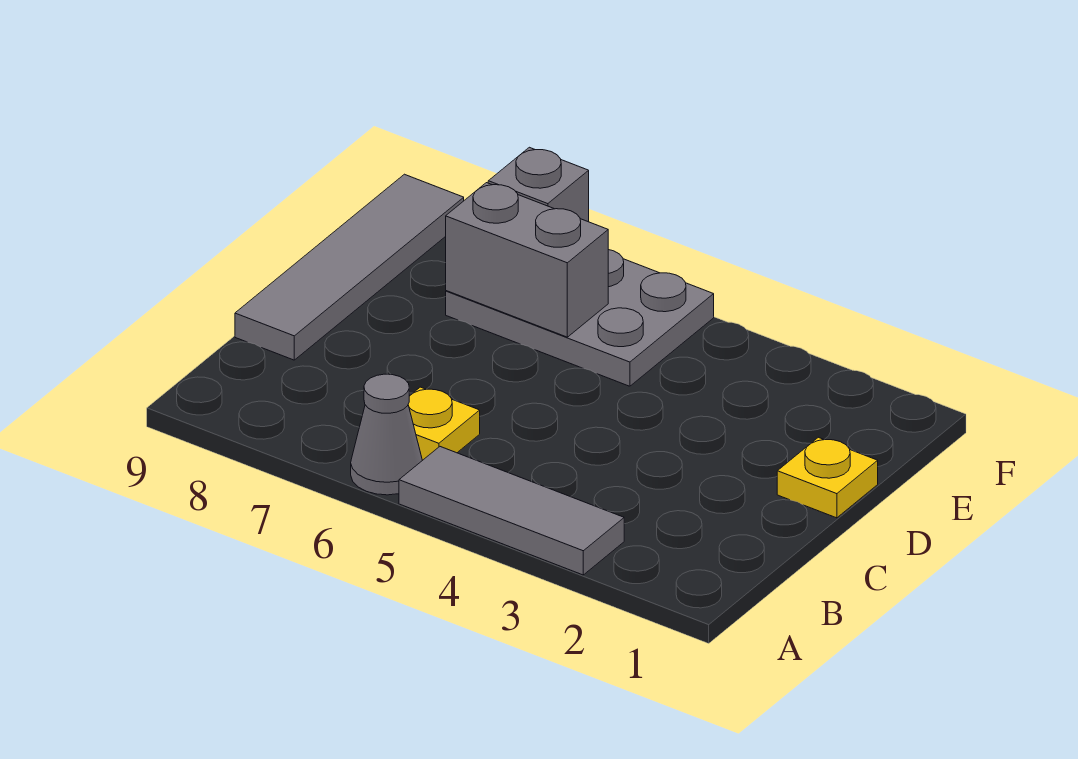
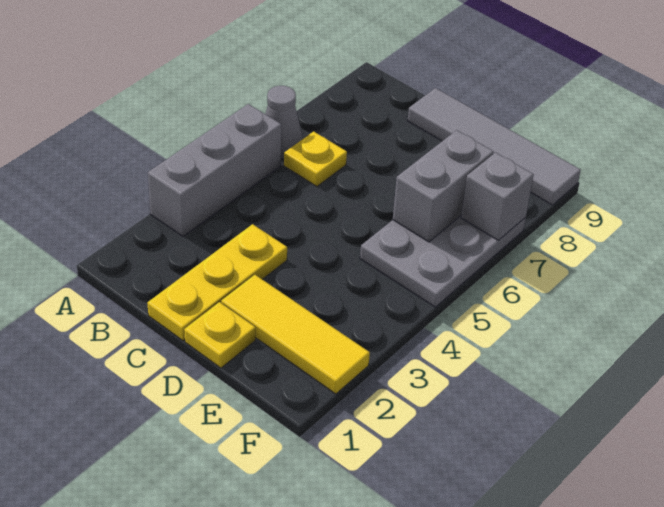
grey 1x3 tile [399,447,624,575] -> grey 1x3 brick [148,104,281,237]
none -> yellow 1x3 plate [148,224,287,341]
none -> yellow 1x3 tile [221,275,370,394]

